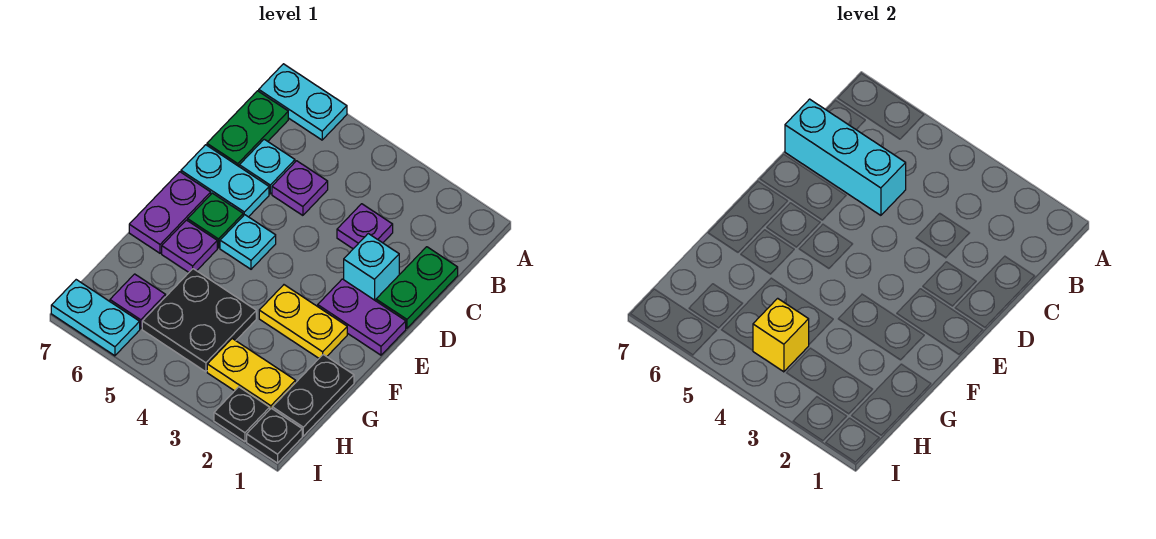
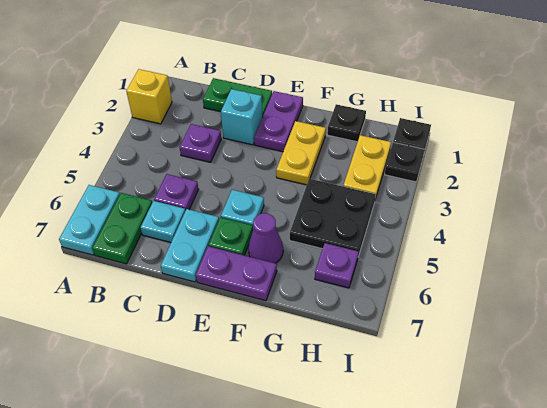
green 1x2 plate [207,91,288,166] -> green 1x2 plate turned to [92,193,152,264]
cyan 1x3 brick [785,99,906,215] -> none
purple 1x1 plate [162,220,217,272] -> purple 1x1 cone [248,213,283,263]
black 1x2 plate [272,355,354,436] -> black 1x1 plate [327,104,366,142]
yellow 1x1 brick [753,298,809,372] -> yellow 1x1 brick moved to [126,69,172,124]
cyan 1x2 plate [51,280,140,356] -> none

